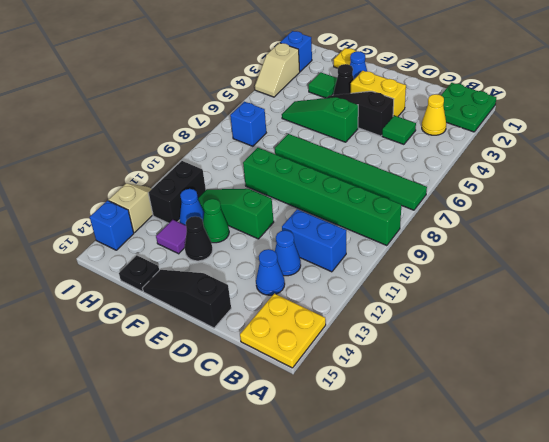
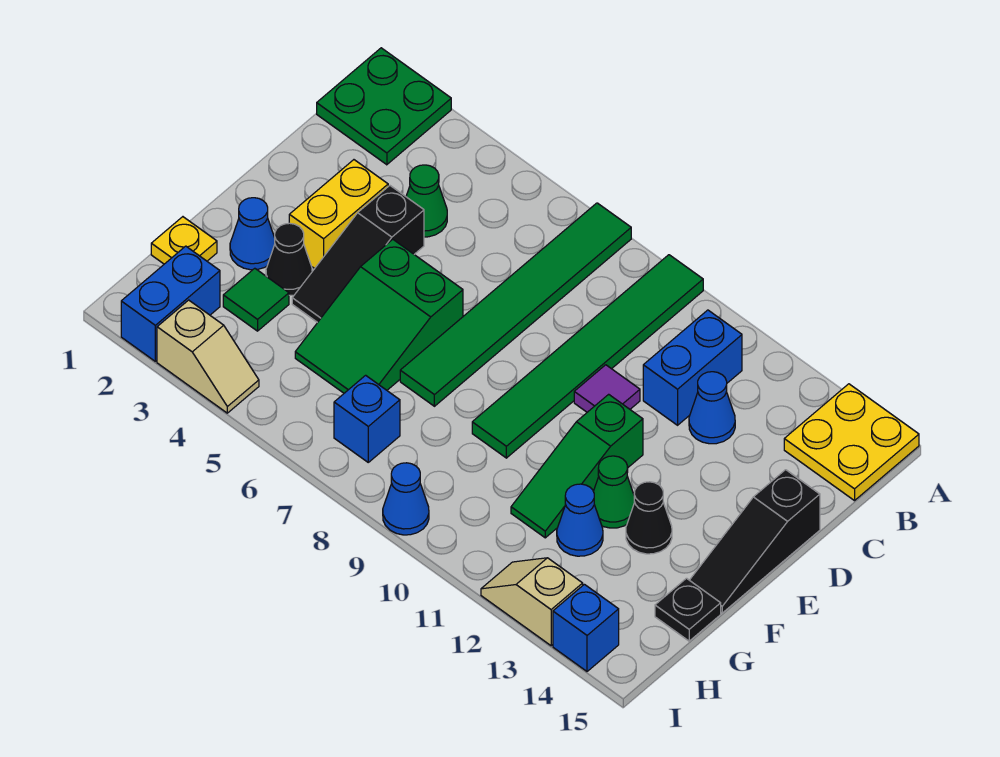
green 1x6 brick [243,148,401,246] -> green 1x6 tile [472,255,703,458]
yellow 1x1 cone [422,94,446,135] -> none
green 1x1 tile [382,116,416,144] -> green 1x1 cone [406,165,447,237]
blue 1x1 cone [256,249,285,295] -> blue 1x1 cone moved to [383,463,429,535]
green 1x3 slope [282,97,358,142] -> green 2x3 slope [295,239,463,393]
purple 1x1 tile [156,220,187,254] -> purple 1x1 tile moved to [574,365,640,412]
black 1x2 brick [148,161,206,223] -> none
blue 1x1 brick [280,31,312,72] -> blue 1x2 brick [121,246,220,361]

